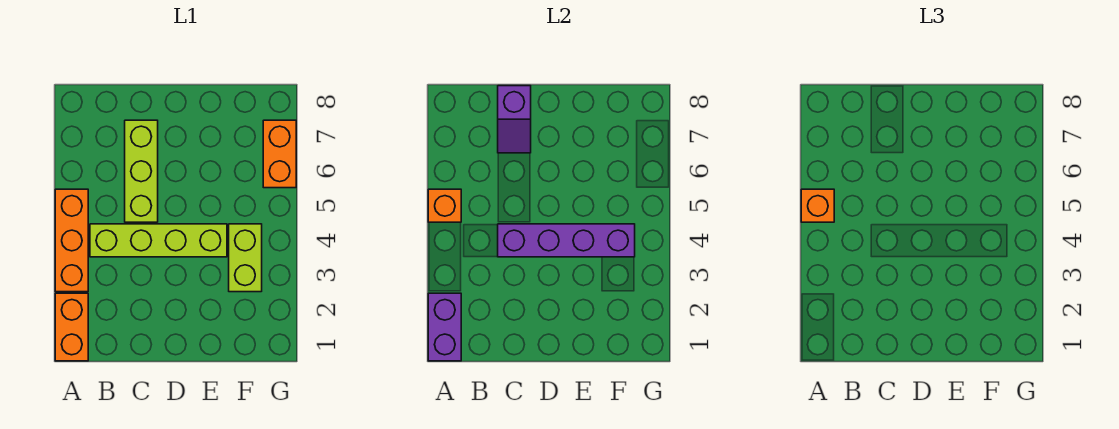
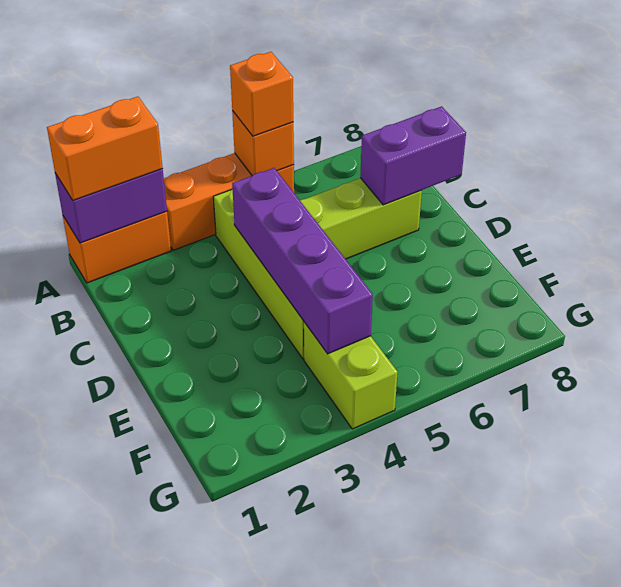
purple 1x2 slope [498,86,531,153] -> purple 1x2 brick [360,106,466,205]
lime 1x2 brick [229,224,262,292] -> lime 1x2 brick turned to [304,322,398,429]
orange 1x2 brick [263,120,296,188] -> orange 1x2 brick moved to [47,97,163,200]

